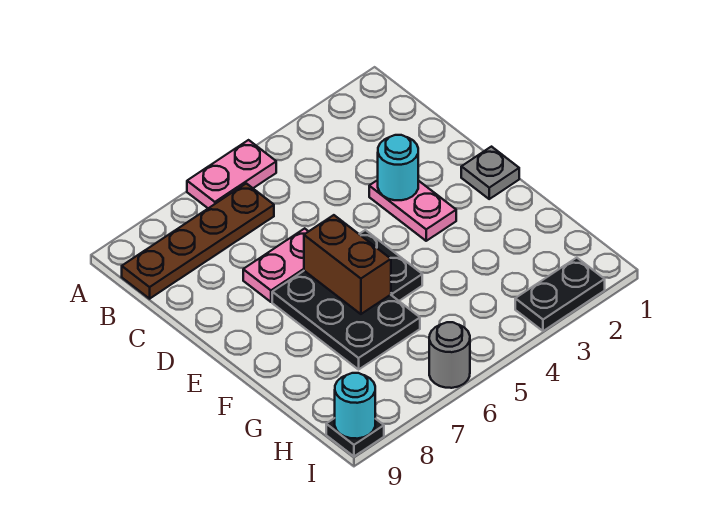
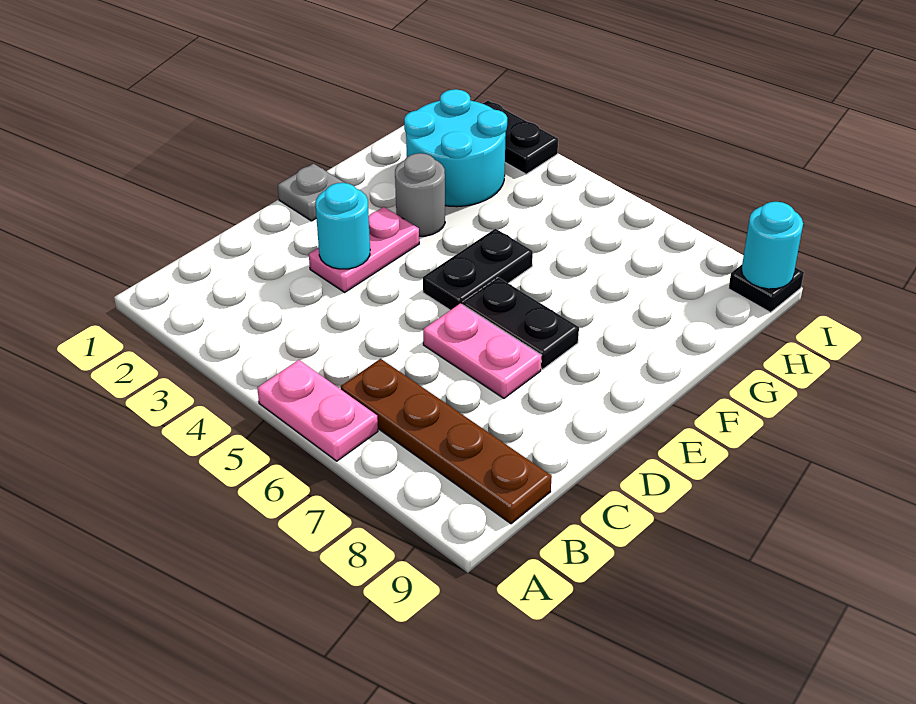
black 2x3 plate [272,271,420,369] -> black 1x2 plate [462,277,579,369]
brown 1x2 brick [304,215,391,314] -> none
none -> cyan 2x2 round brick [404,89,507,207]
grey 1x1 round brick [429,322,470,388] -> grey 1x1 round brick moved to [395,153,445,236]

